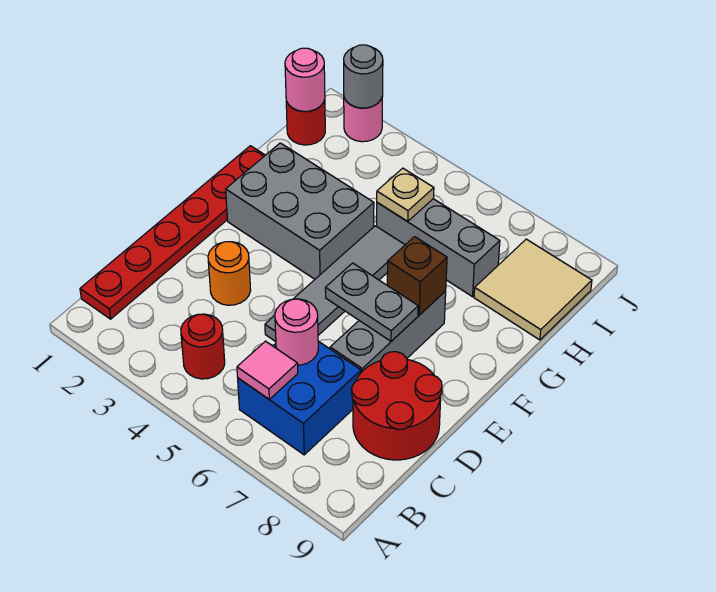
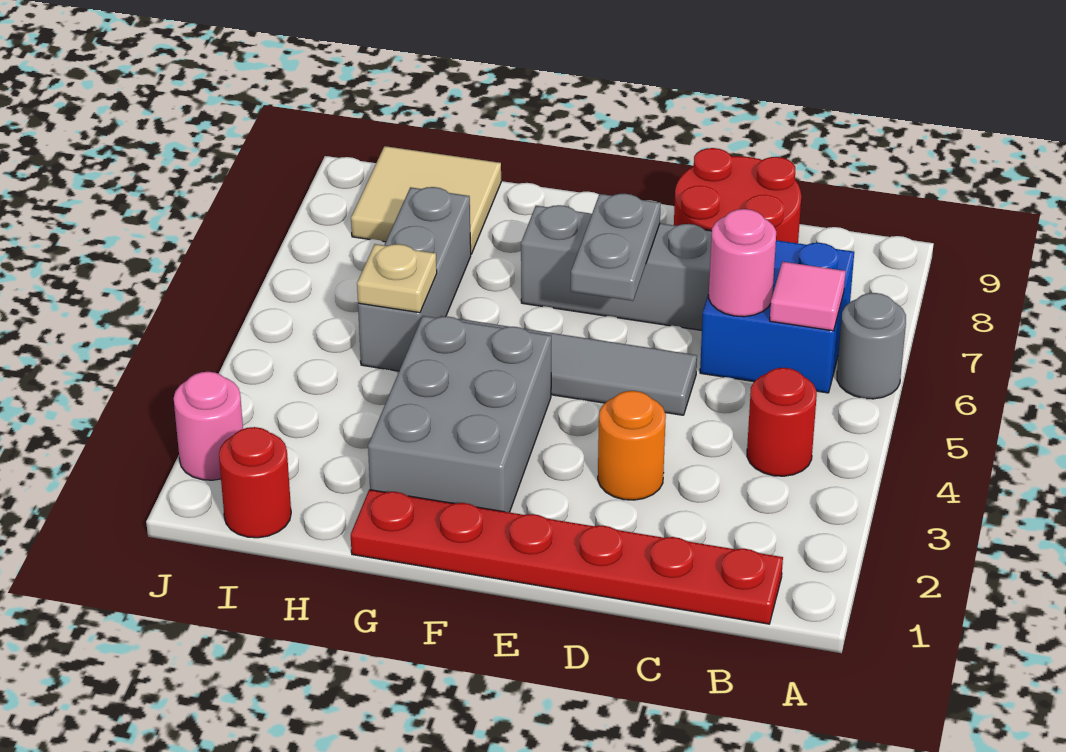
brown 1x1 brick [387,237,447,315] -> none
pink 1x1 round brick [285,48,325,111] -> none
grey 1x1 round brick [344,45,383,108] -> grey 1x1 round brick moved to [837,293,906,399]

